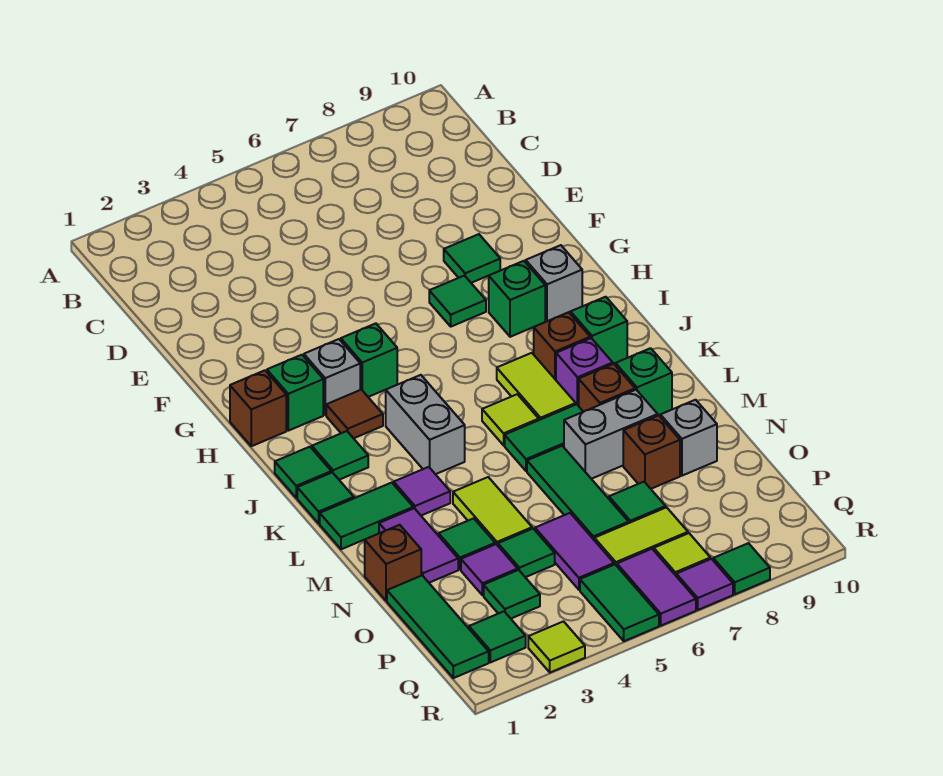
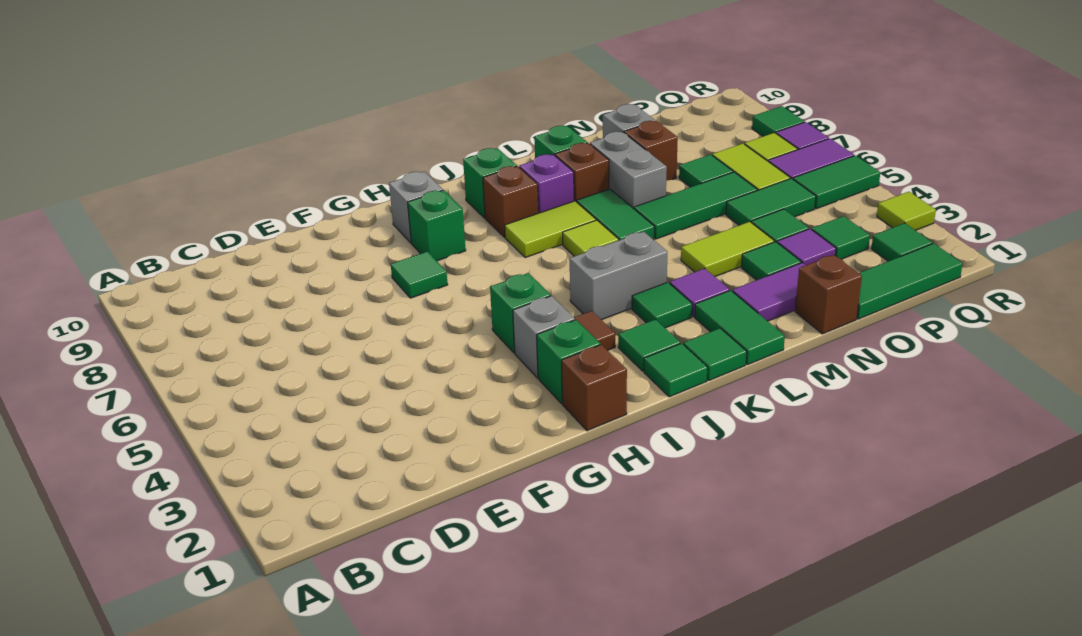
green 1x1 tile [444,234,500,283] -> green 1x1 tile moved to [632,282,692,328]
purple 1x2 tile [535,513,614,590] -> green 1x2 tile [726,178,816,225]

